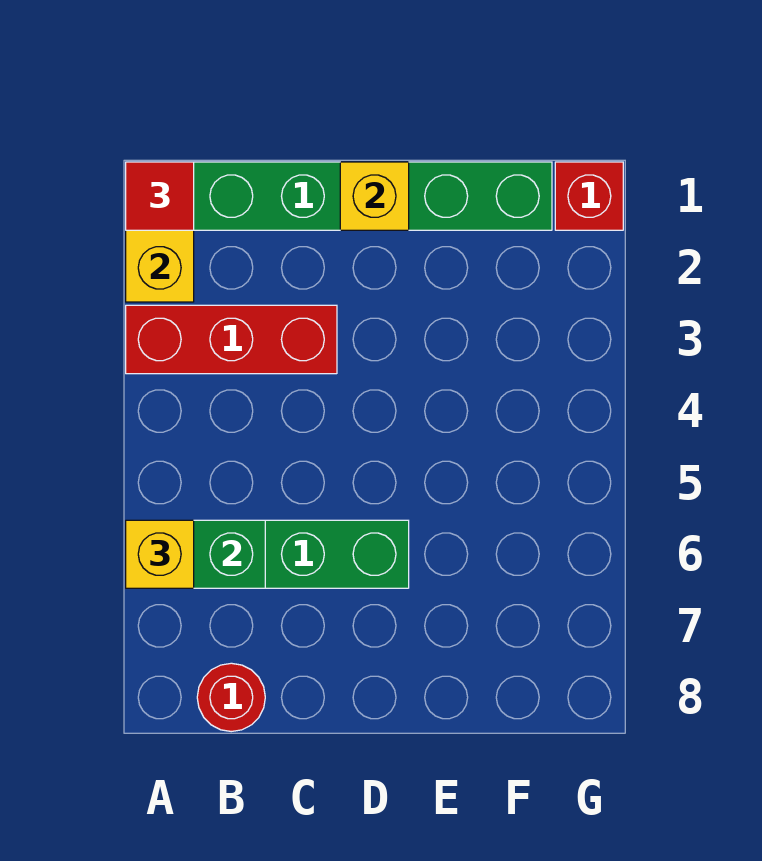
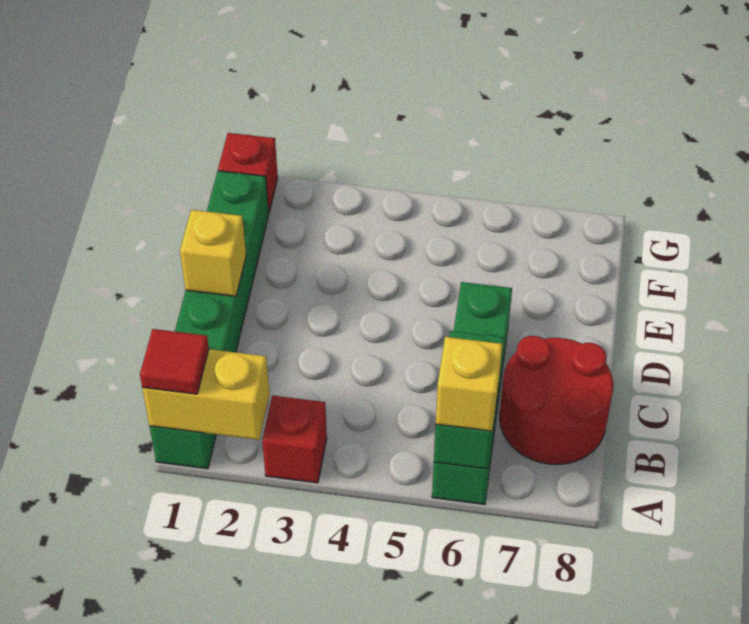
red 1x3 brick [126,305,337,374] -> red 1x1 brick [262,396,327,483]
red 1x1 round brick [197,663,265,732] -> red 2x2 round brick [500,336,613,465]

